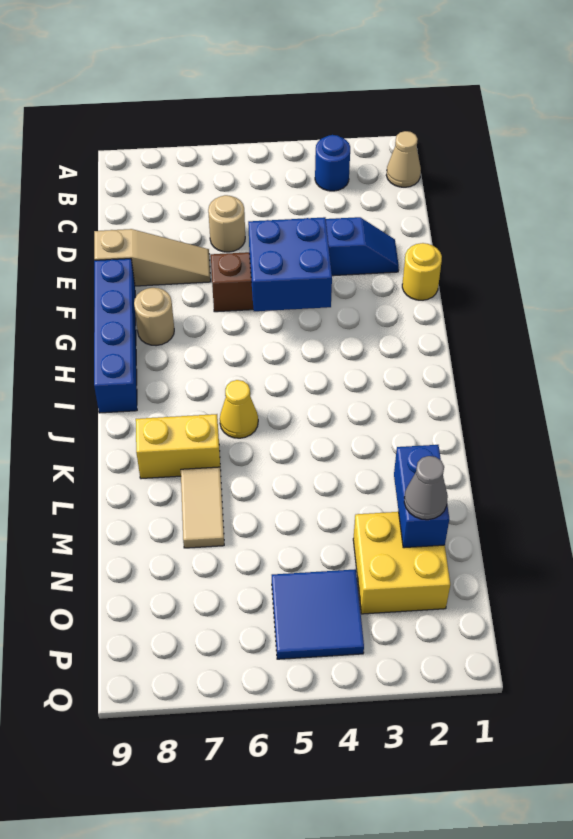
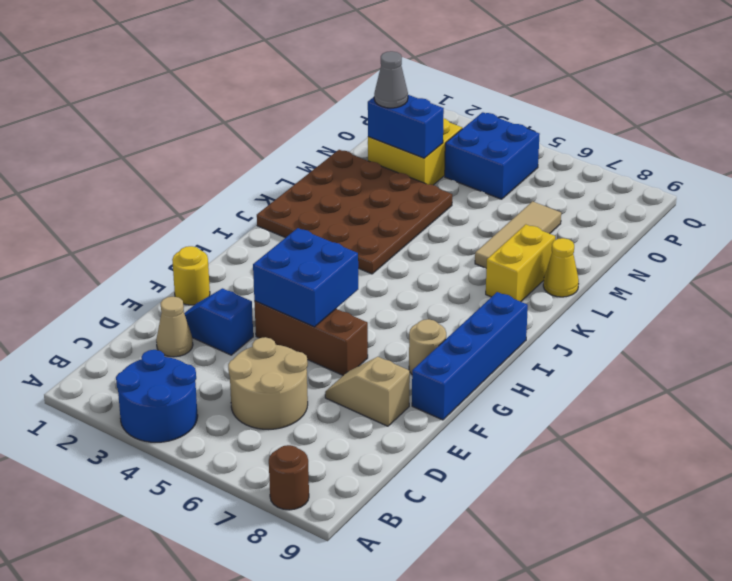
none -> brown 1x1 round brick [269,445,309,510]
tan 1x1 cone [386,131,421,187] -> tan 1x1 cone moved to [156,297,193,357]
blue 1x1 round brick [315,135,350,191] -> blue 2x2 round brick [116,350,198,442]
tan 1x1 round brick [208,195,245,252] -> tan 2x2 round brick [228,337,308,429]
tan 1x3 slope [94,229,211,286] -> tan 1x2 slope [325,357,410,426]
none -> brown 4x4 plate [257,150,452,274]
yellow 1x1 cone [220,380,258,438] -> yellow 1x1 cone moved to [543,238,579,297]
yellow 1x2 brick [136,414,220,479] -> yellow 1x2 brick turned to [486,224,555,302]
tan 1x2 tile [181,467,224,548] -> tan 1x3 tile [475,201,561,268]
blue 1x2 brick [394,445,449,548] -> blue 1x2 brick turned to [368,95,444,158]
blue 2x2 tile [272,569,364,659] -> blue 2x2 brick [445,112,540,199]

